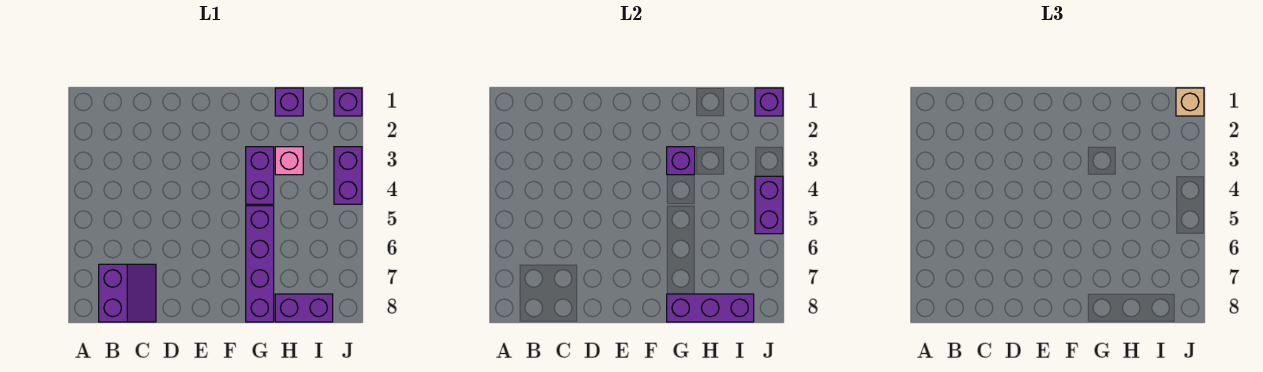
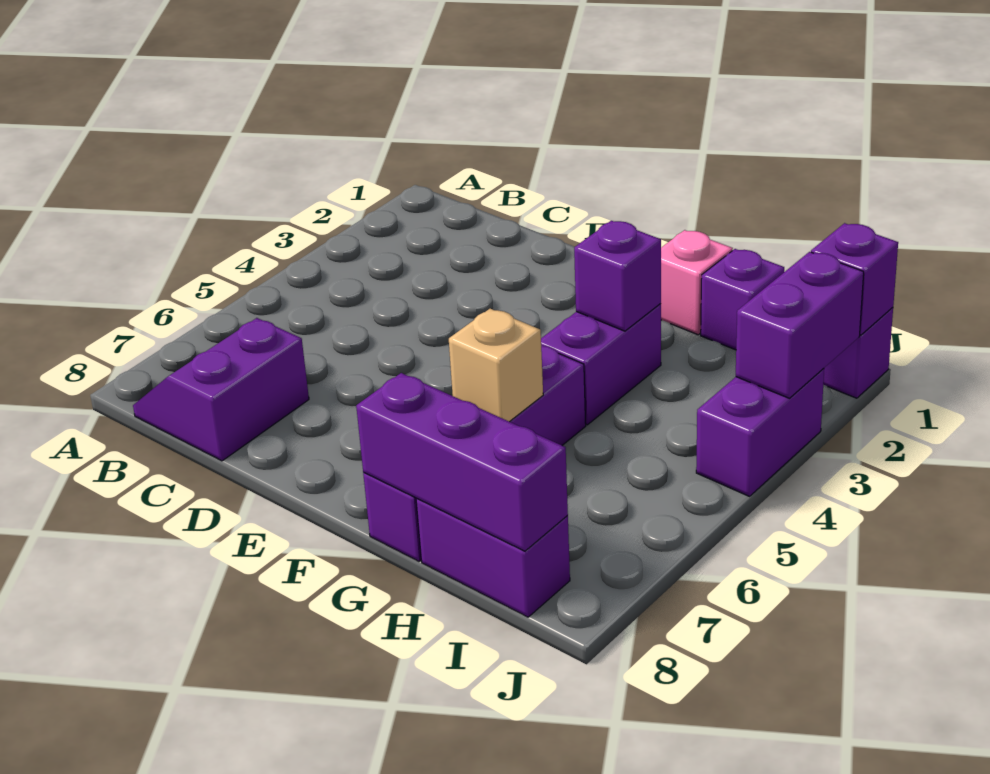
purple 2x2 slope [99,264,156,322] -> purple 2x2 slope turned to [133,318,309,461]
pink 1x1 brick [275,147,303,175] -> pink 1x1 brick moved to [661,230,733,335]
tan 1x1 brick [1176,88,1204,116] -> tan 1x1 brick moved to [449,309,543,422]
purple 1x2 brick [755,176,783,234] -> purple 1x2 brick moved to [736,252,864,398]

